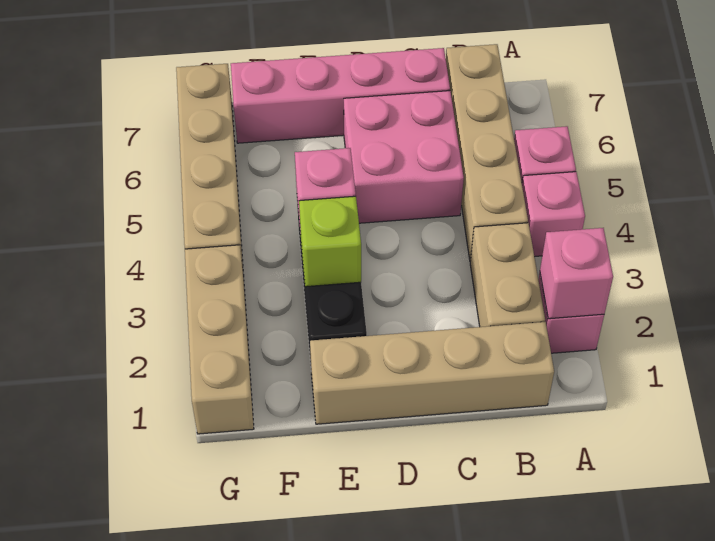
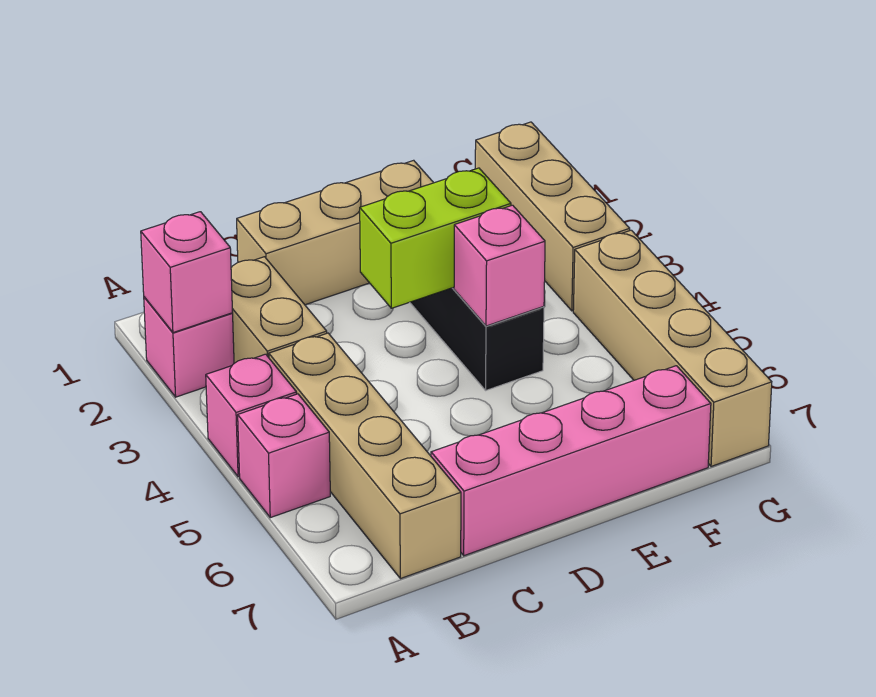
tan 1x4 brick [310,322,554,424] -> tan 1x3 brick [237,160,433,305]
pink 2x2 brick [344,91,464,223] -> none
lime 1x1 brick [299,196,361,287] -> lime 1x2 brick [360,168,511,308]

